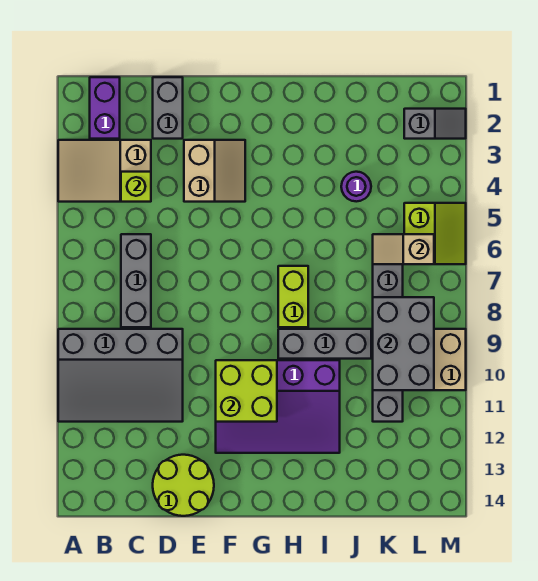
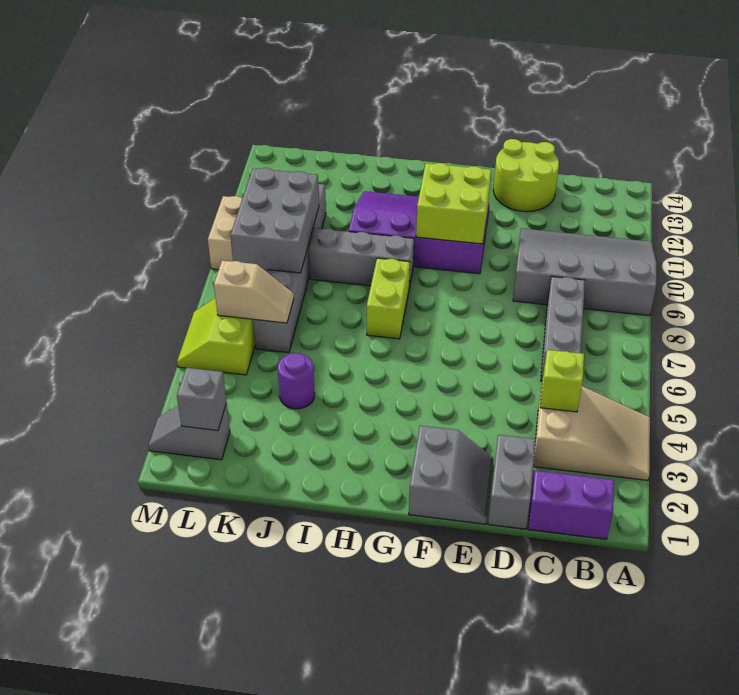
purple 1x2 brick [90,77,120,139] -> purple 1x2 brick turned to [528,470,614,539]
none -> grey 2x2 slope [409,426,493,524]
tan 2x2 slope [184,140,245,202] -> none
none -> grey 1x1 brick [177,368,226,431]

